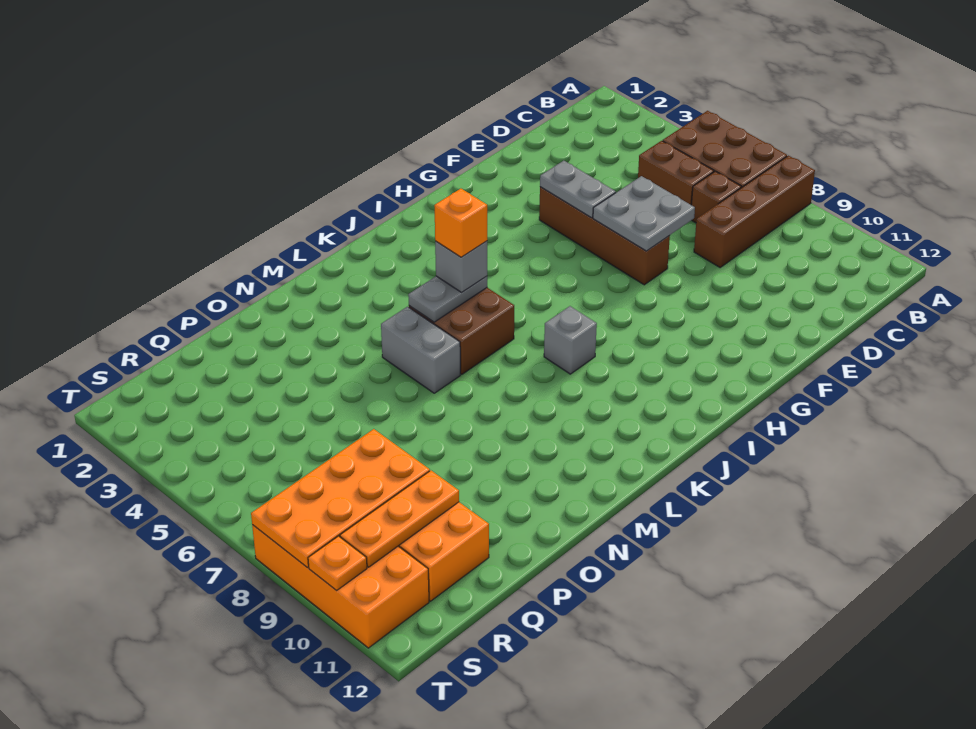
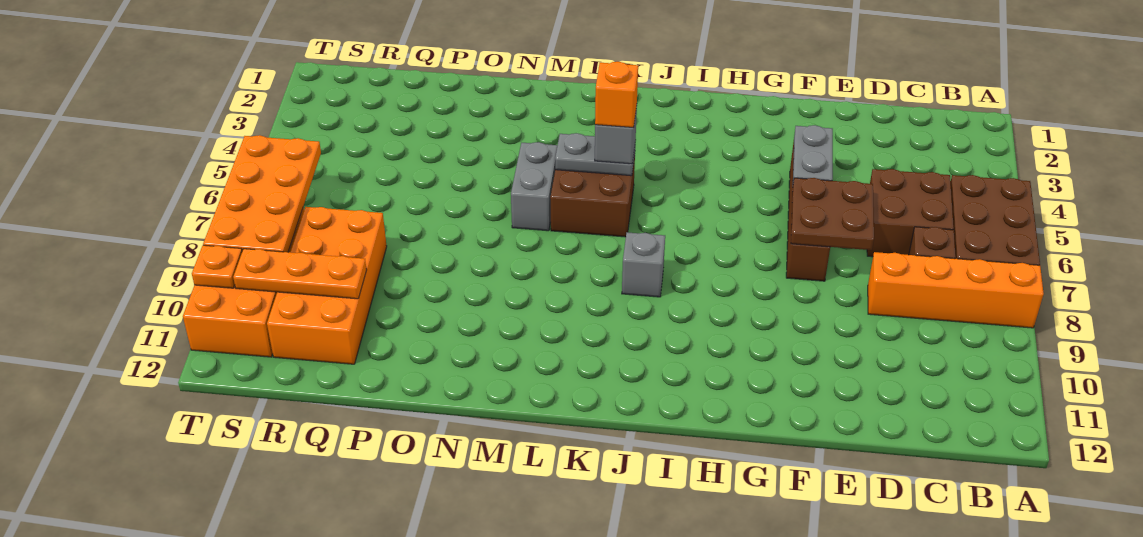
brown 1x4 brick [694,156,815,267] -> orange 1x4 brick [868,252,1044,328]
brown 1x2 brick [638,141,714,205] -> brown 2x2 brick [867,169,954,257]
grey 2x2 plate [593,176,695,251] -> brown 2x2 plate [791,178,874,250]
orange 2x4 plate [251,429,430,568] -> orange 2x4 plate turned to [203,135,321,252]

